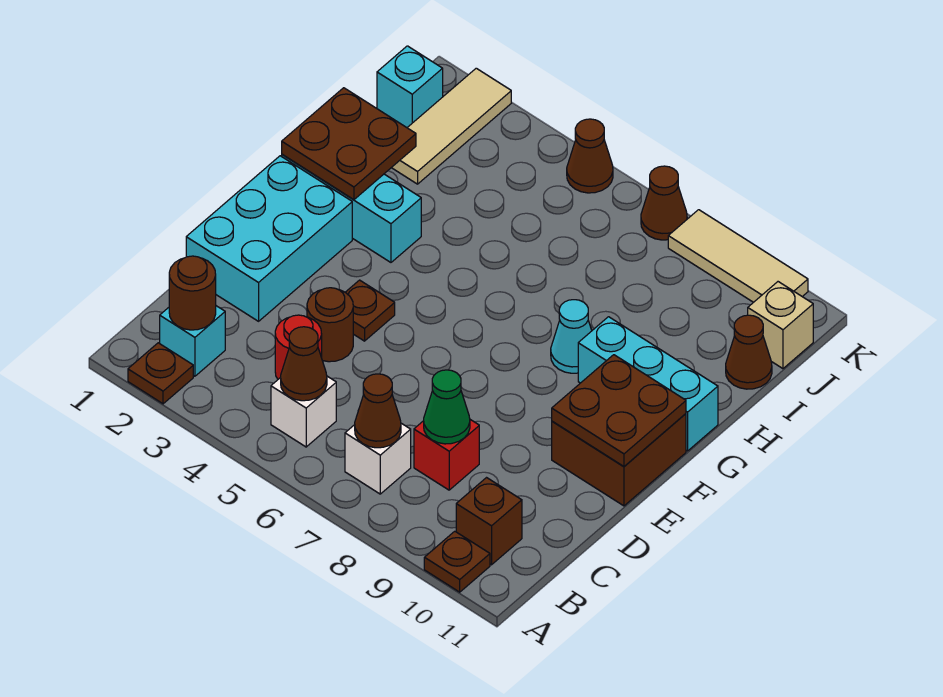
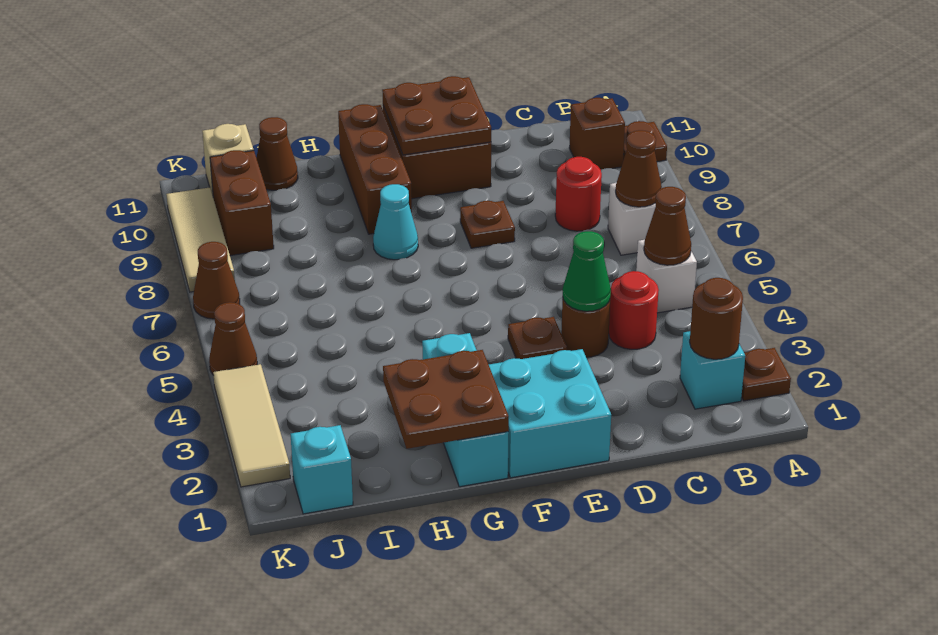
red 1x1 brick [414,420,479,490] -> red 1x1 round brick [555,157,602,231]
green 1x1 cone [424,370,470,444] -> green 1x1 cone moved to [563,231,611,311]
cyan 2x3 brick [186,156,352,321] -> cyan 2x2 brick [489,349,611,478]
none -> brown 1x1 plate [460,201,515,248]
cyan 1x3 brick [578,317,718,451] -> brown 1x3 brick [338,104,412,234]
tan 1x3 tile [392,68,511,184] -> tan 1x3 tile turned to [213,364,290,487]
none -> brown 1x2 brick [210,150,274,256]

